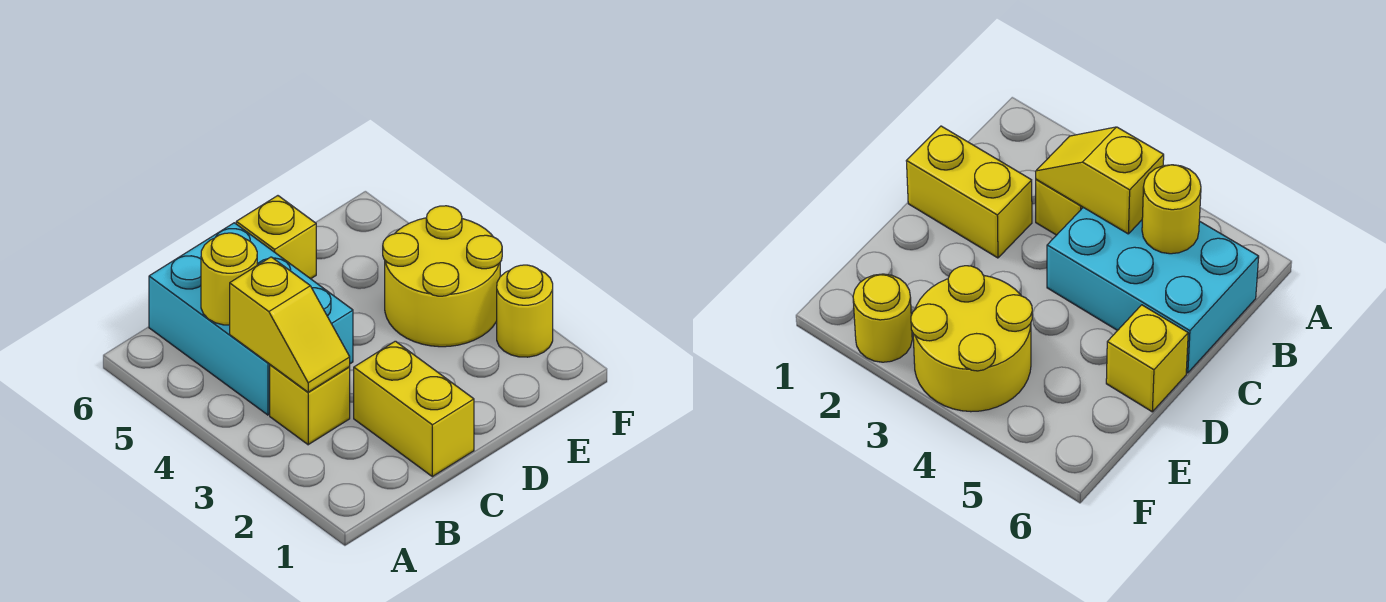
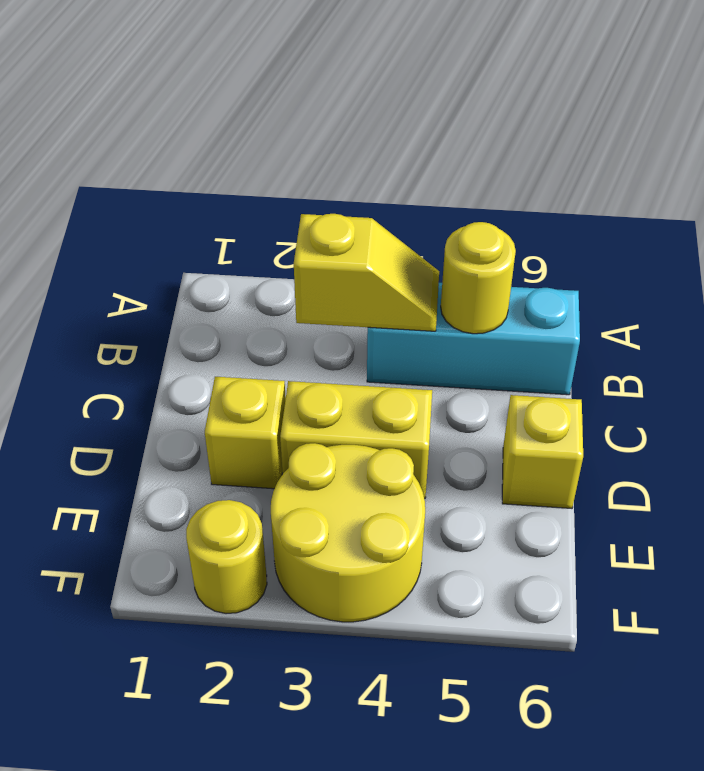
yellow 1x1 brick [270,365,350,445] -> yellow 1x1 brick moved to [205,377,286,489]
yellow 1x2 slope [230,257,350,392] -> yellow 1x2 slope turned to [294,214,439,331]
cyan 2x3 brick [149,223,353,415] -> cyan 1x3 brick [367,283,580,395]
yellow 1x2 brick [354,341,474,477] -> yellow 1x2 brick moved to [280,381,432,499]

